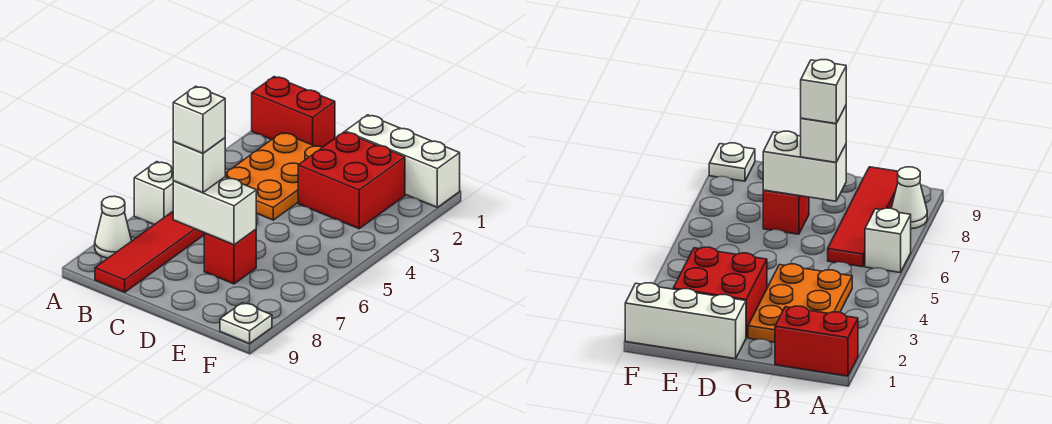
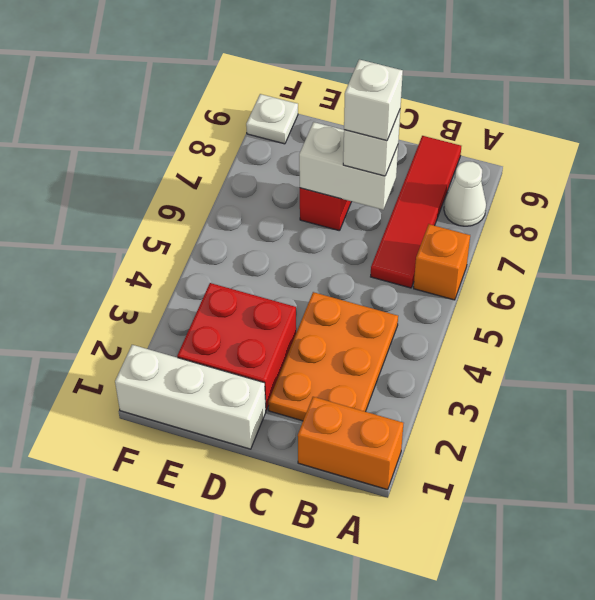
red 1x2 brick [252,77,335,147] -> orange 1x2 brick [298,397,403,490]
white 1x1 brick [134,162,173,225] -> orange 1x1 brick [414,224,470,300]

